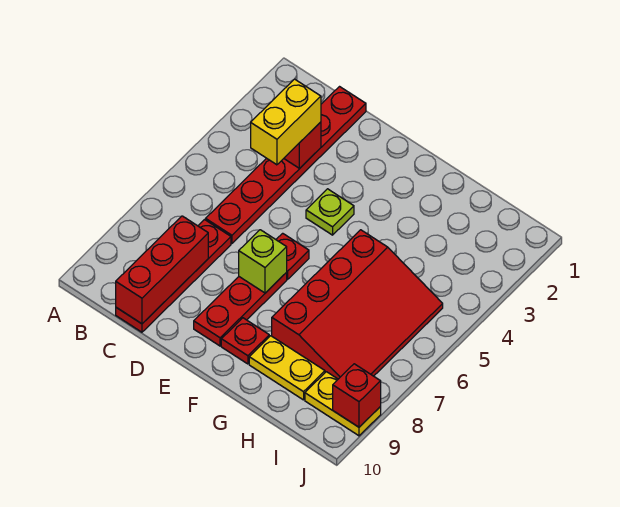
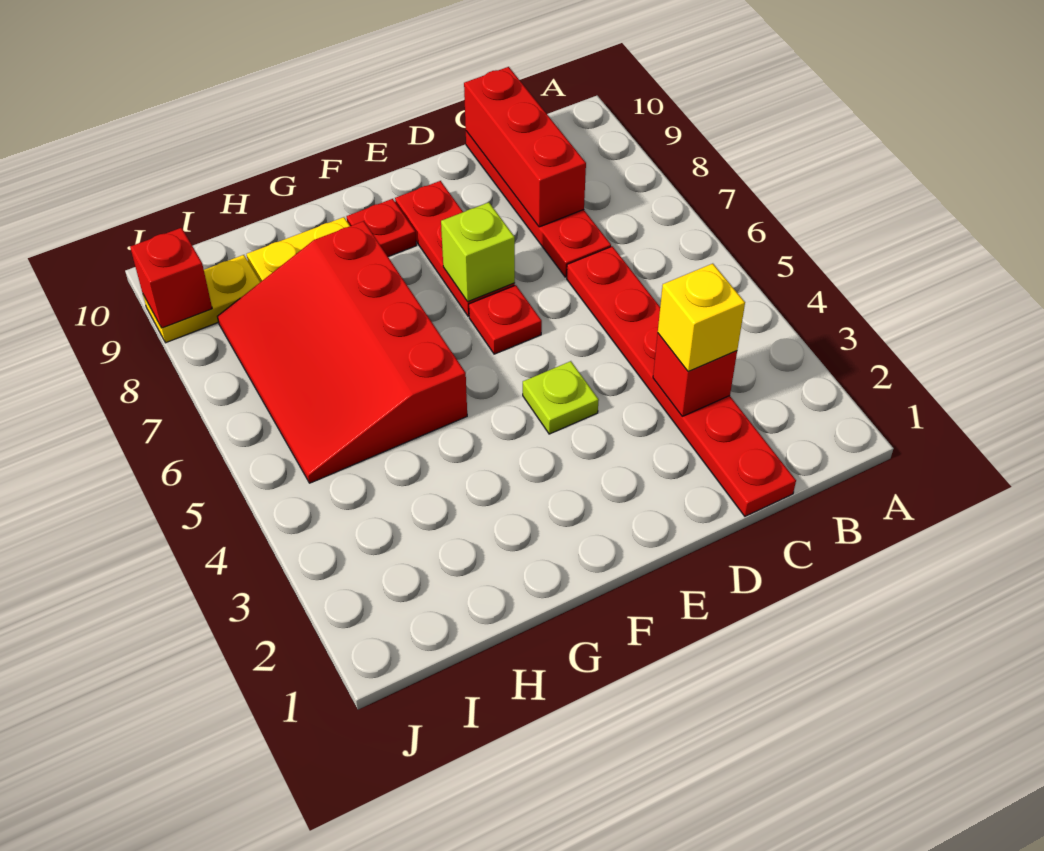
yellow 1x2 brick [251,79,321,165] -> yellow 1x1 brick [658,264,745,372]

